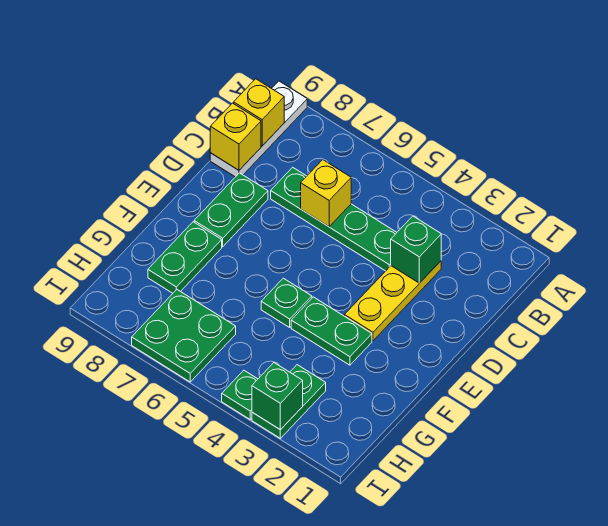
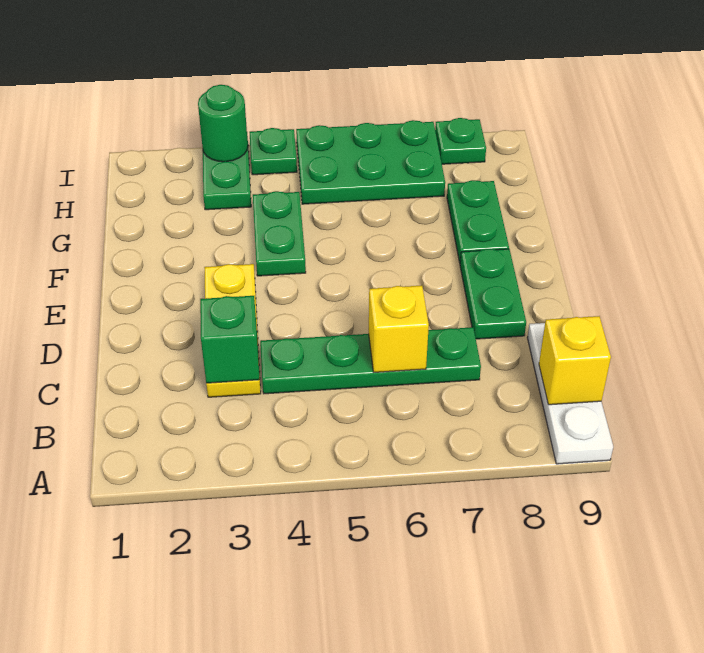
yellow 1x1 brick [210,103,261,170] -> none
green 1x2 plate [291,297,372,365] -> green 1x2 plate turned to [253,191,306,276]
green 1x1 plate [261,278,312,327] -> green 1x1 plate moved to [435,118,486,164]
green 2x2 plate [132,290,236,382] -> green 2x3 plate [296,120,445,204]
green 1x1 brick [252,363,303,430] -> green 1x1 round brick [198,85,248,162]

